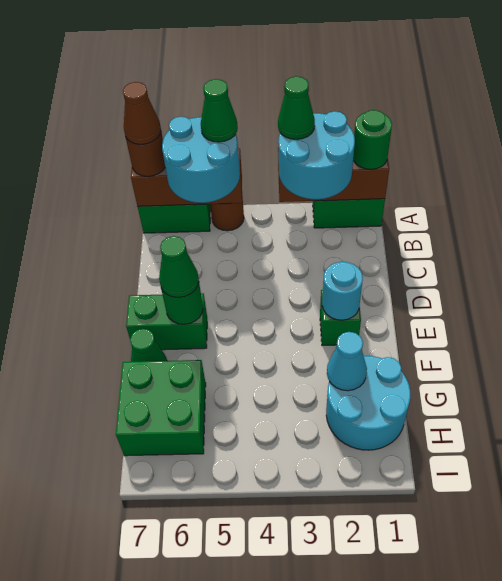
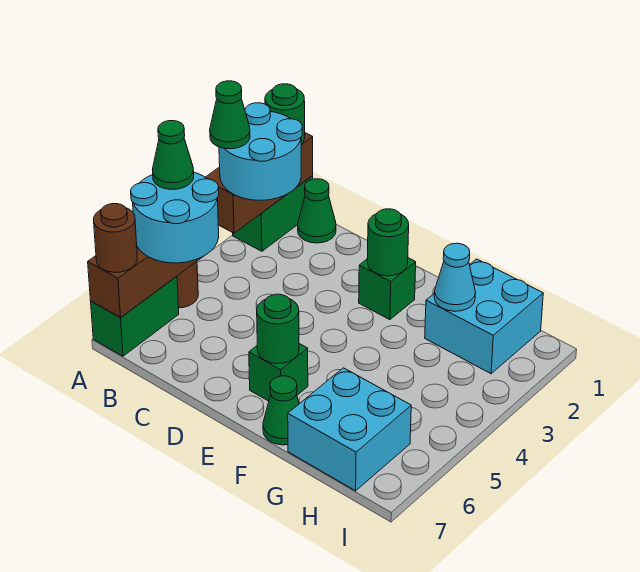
brown 1x1 cone [123,82,161,145] -> none
cyan 1x1 round brick [322,262,363,320] -> green 1x1 round brick [367,209,409,276]
green 1x2 brick [126,293,207,350] -> green 1x1 brick [249,344,308,401]
green 1x1 cone [159,236,199,298] -> green 1x1 cone moved to [298,179,336,243]
cyan 2x2 round brick [326,356,411,450] -> cyan 2x2 brick [425,259,543,374]
green 2x2 brick [116,360,206,456] -> cyan 2x2 brick [288,368,411,491]

